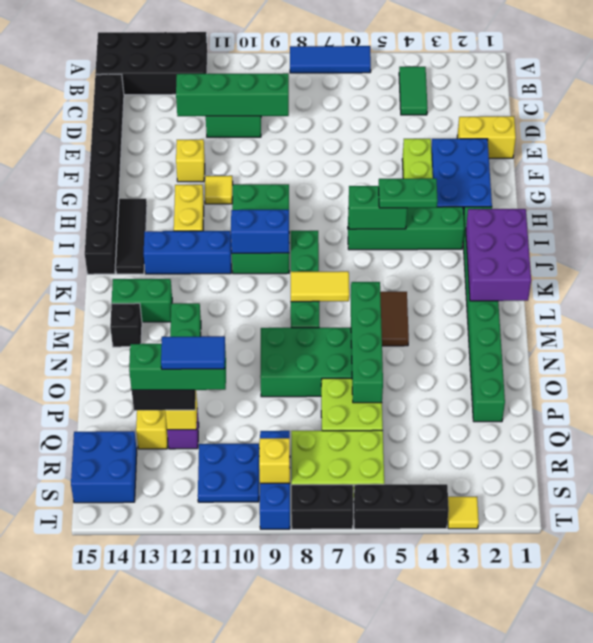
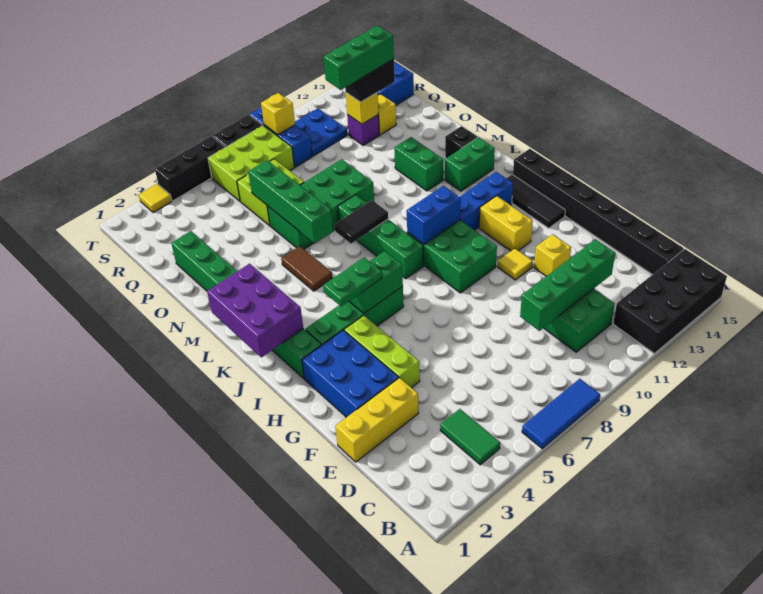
yellow 1x2 brick [457,116,516,158] -> yellow 1x3 brick [335,378,419,462]
yellow 1x2 tile [291,271,349,302] -> black 1x2 tile [334,200,388,244]
blue 1x2 tile [161,336,225,369] -> none

